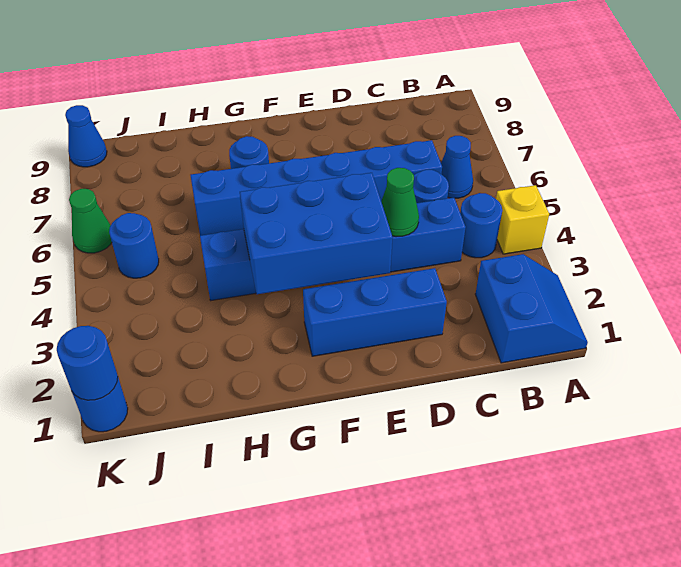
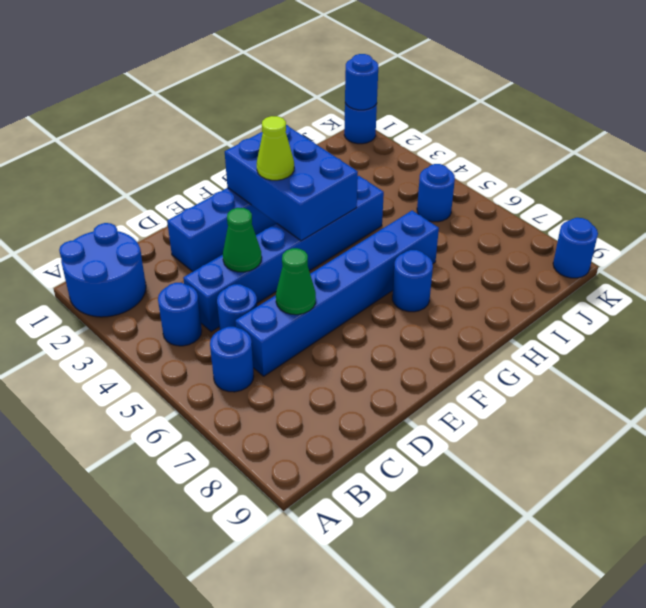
blue 2x2 slope [475,254,588,363] -> blue 2x2 round brick [59,223,146,317]
yellow 1x1 brick [496,185,549,254] -> none
blue 1x1 cone [441,136,473,198] -> blue 1x1 round brick [210,327,254,392]
blue 2x3 brick [240,173,393,294] -> blue 2x3 brick turned to [225,125,358,241]
none -> lime 1x1 cone [257,116,294,180]
green 1x1 cone [69,189,112,253] -> green 1x1 cone moved to [276,248,316,315]
blue 1x1 cone [65,105,107,167] -> blue 1x1 round brick [553,218,598,278]

